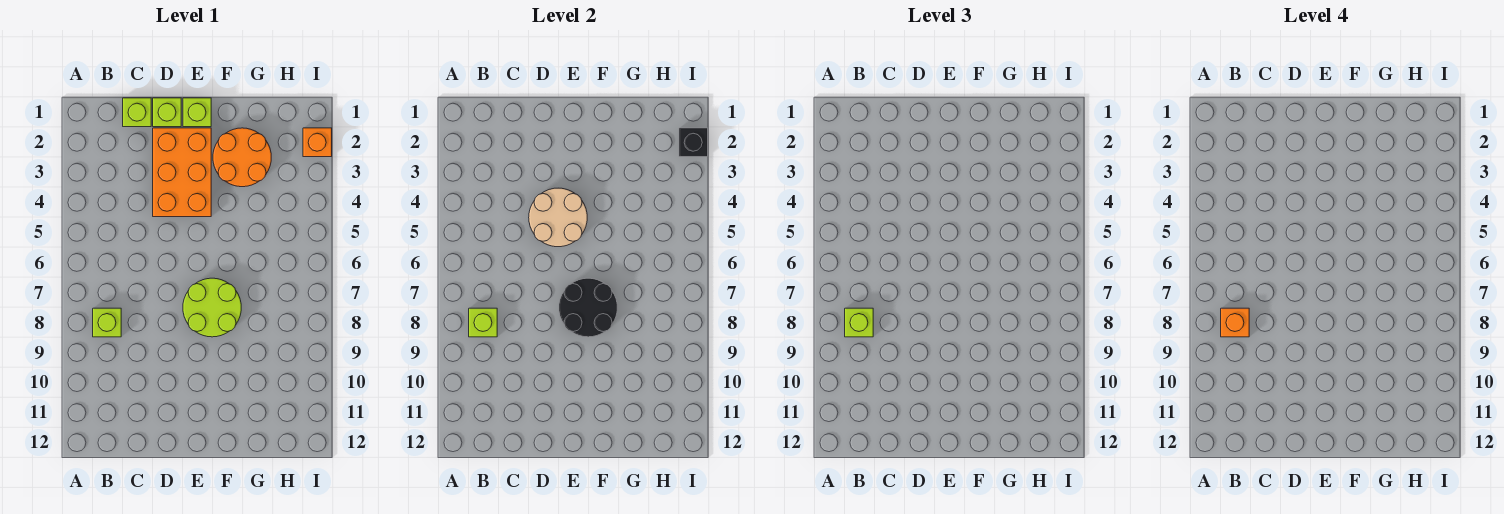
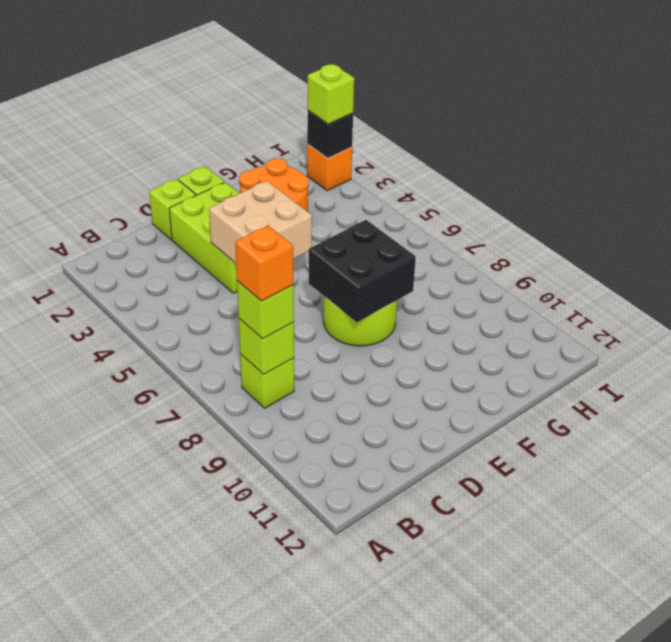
lime 1x1 brick [123,98,151,127] -> lime 1x1 brick moved to [308,64,354,124]
orange 2x3 brick [153,128,211,217] -> lime 2x3 brick [169,182,239,293]
tan 2x2 round brick [529,188,587,247] -> tan 2x2 brick [209,181,312,263]
black 2x2 round brick [559,278,617,337] -> black 2x2 brick [309,220,416,322]

